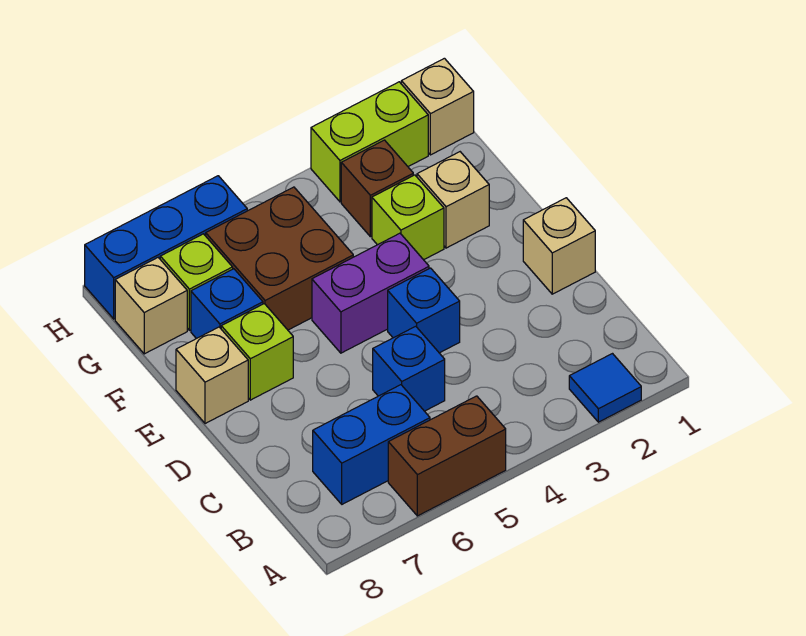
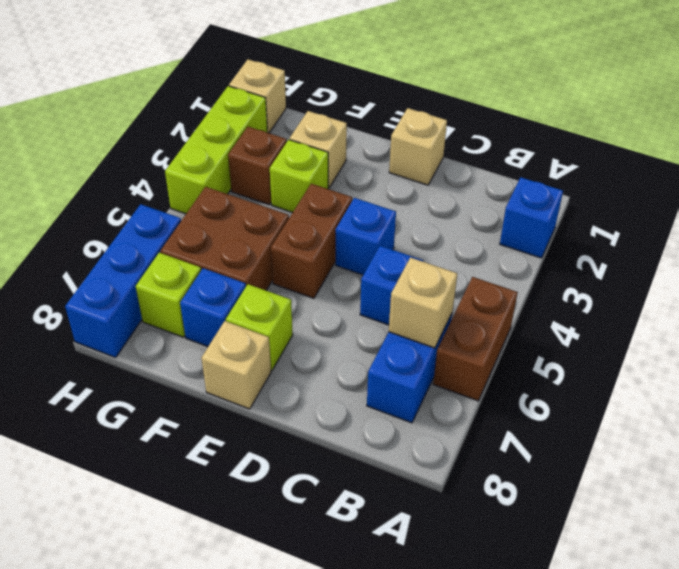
blue 1x1 tile [569,354,641,422] -> blue 1x1 brick [500,177,563,258]
purple 1x2 brick [312,233,429,353] -> brown 1x2 brick [271,184,352,298]
tan 1x1 brick [115,258,187,354] -> tan 1x1 brick moved to [389,257,457,348]
lime 1x2 brick [311,82,428,202] -> lime 1x3 brick [165,86,268,214]

